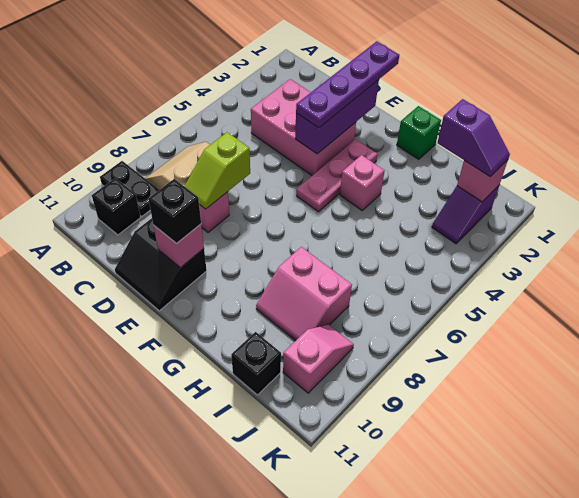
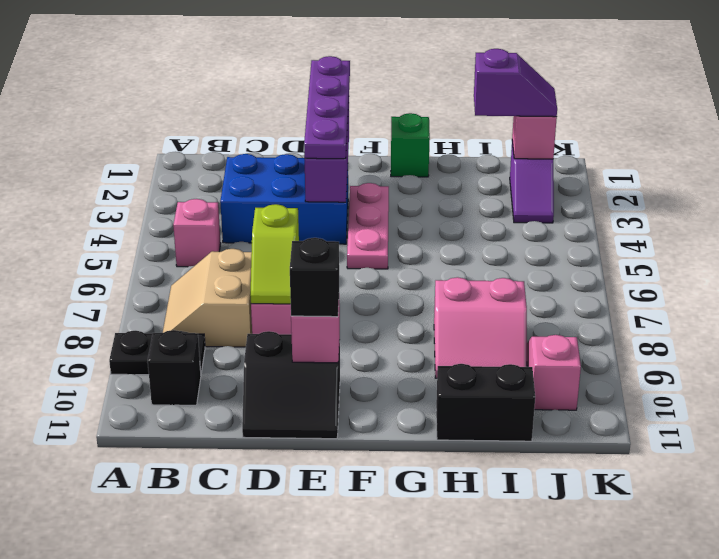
pink 2x3 brick [251,79,356,175] -> blue 2x3 brick [220,154,348,244]
pink 1x1 brick [340,155,385,210] -> pink 1x1 brick moved to [173,199,221,267]
black 1x1 brick [231,332,281,395] -> black 1x2 brick [436,364,535,441]

